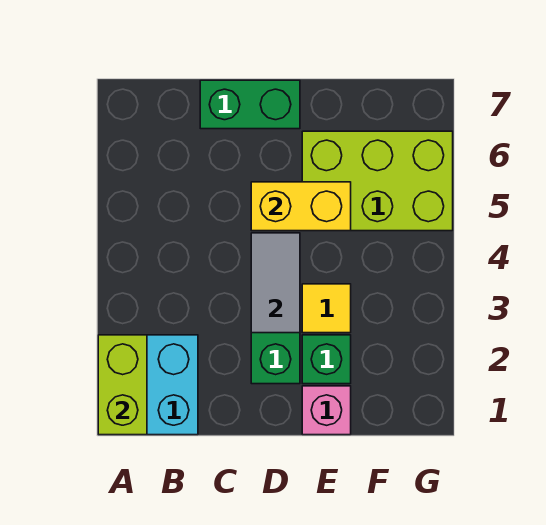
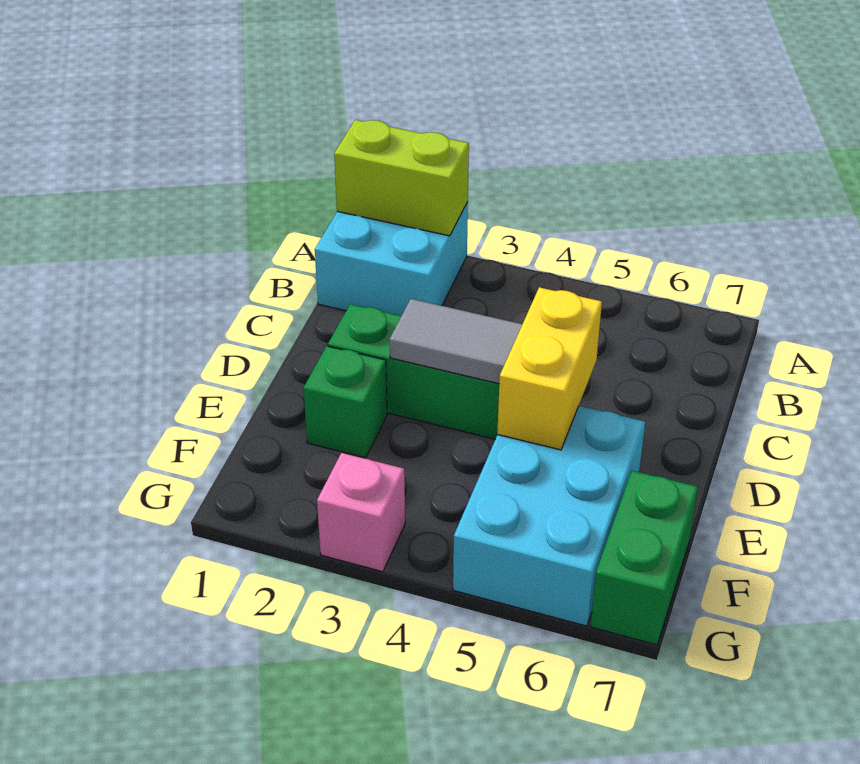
green 1x2 brick [200,80,300,129] -> green 1x2 brick moved to [590,471,698,645]
pink 1x1 brick [302,386,351,435] -> pink 1x1 brick moved to [317,453,405,572]
yellow 1x1 tile [302,284,351,333] -> none
lime 2x3 brick [302,131,453,231] -> cyan 2x3 brick [453,406,645,626]

